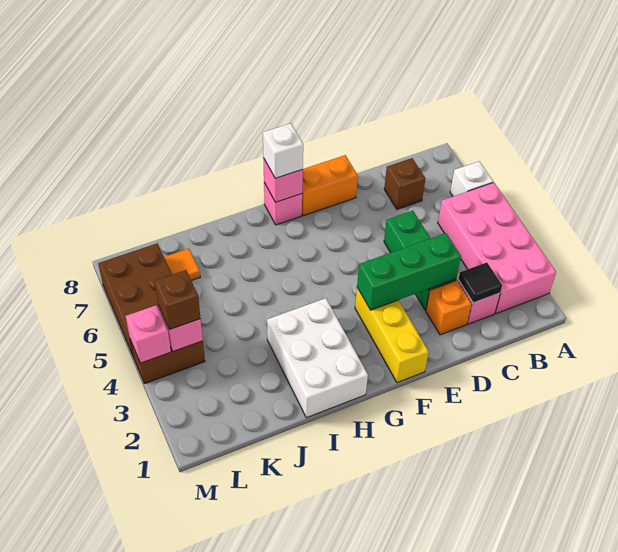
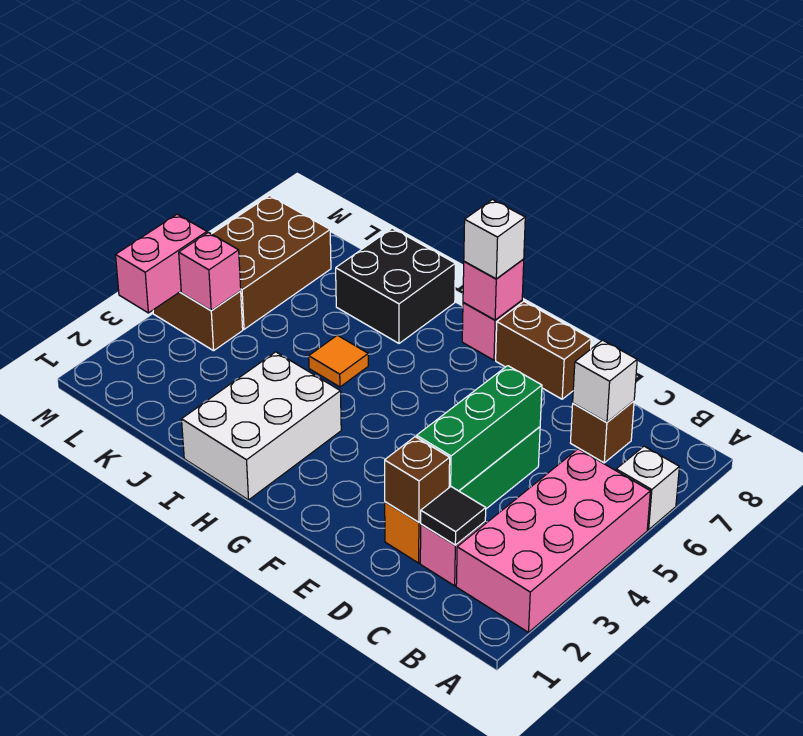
none -> white 1x1 brick [573,340,637,422]
green 1x3 brick [357,233,461,310] -> green 1x3 brick turned to [417,366,542,491]
orange 1x2 brick [302,155,358,216] -> brown 1x2 brick [496,302,591,399]
yellow 1x3 brick [355,288,429,383] -> none
none -> black 2x2 brick [336,228,455,343]
orange 1x1 tile [164,249,200,281] -> orange 1x1 tile moved to [309,335,368,387]
brown 1x1 brick [155,270,201,330] -> brown 1x1 brick moved to [385,437,450,522]
pink 1x1 brick [126,305,171,363] -> pink 1x2 brick [116,214,207,313]

